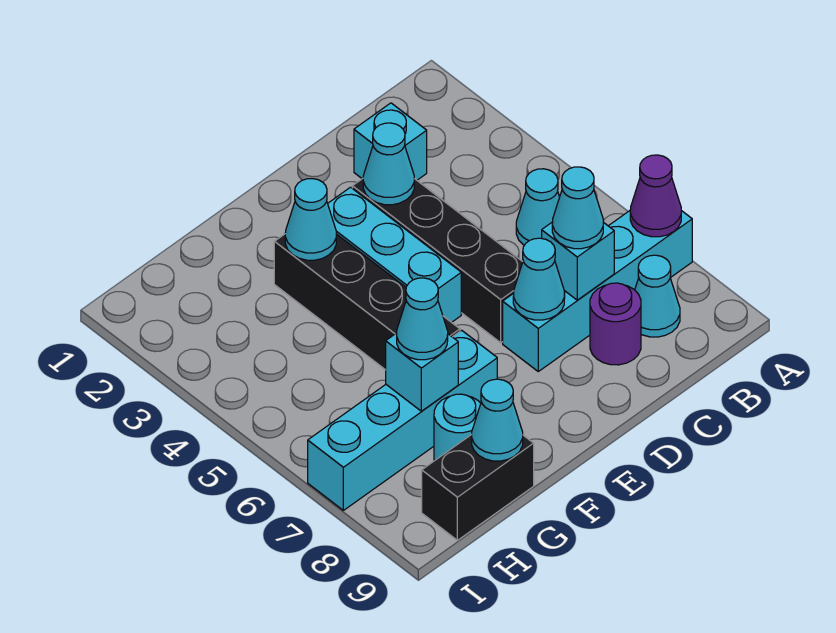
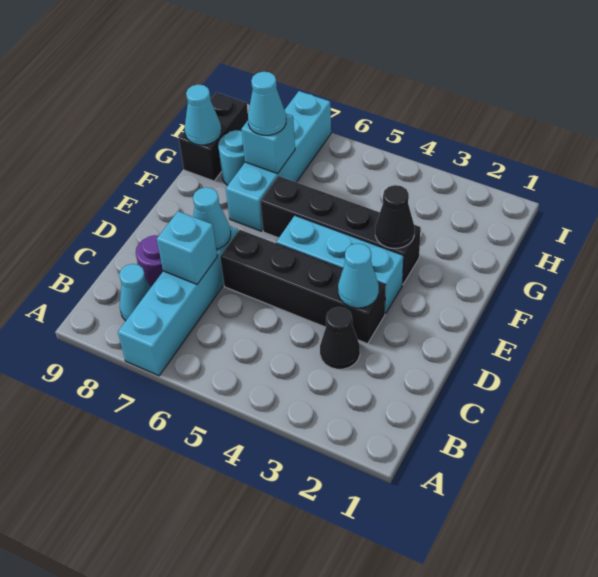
purple 1x1 cone [630,155,681,237] -> none
cyan 1x1 cone [516,169,559,245] -> none
cyan 1x1 brick [354,103,427,180] -> none
none -> black 1x1 cone [320,307,360,369]
cyan 1x1 cone [552,167,603,249] -> none
cyan 1x1 cone [285,179,336,260] -> black 1x1 cone [375,185,415,248]

